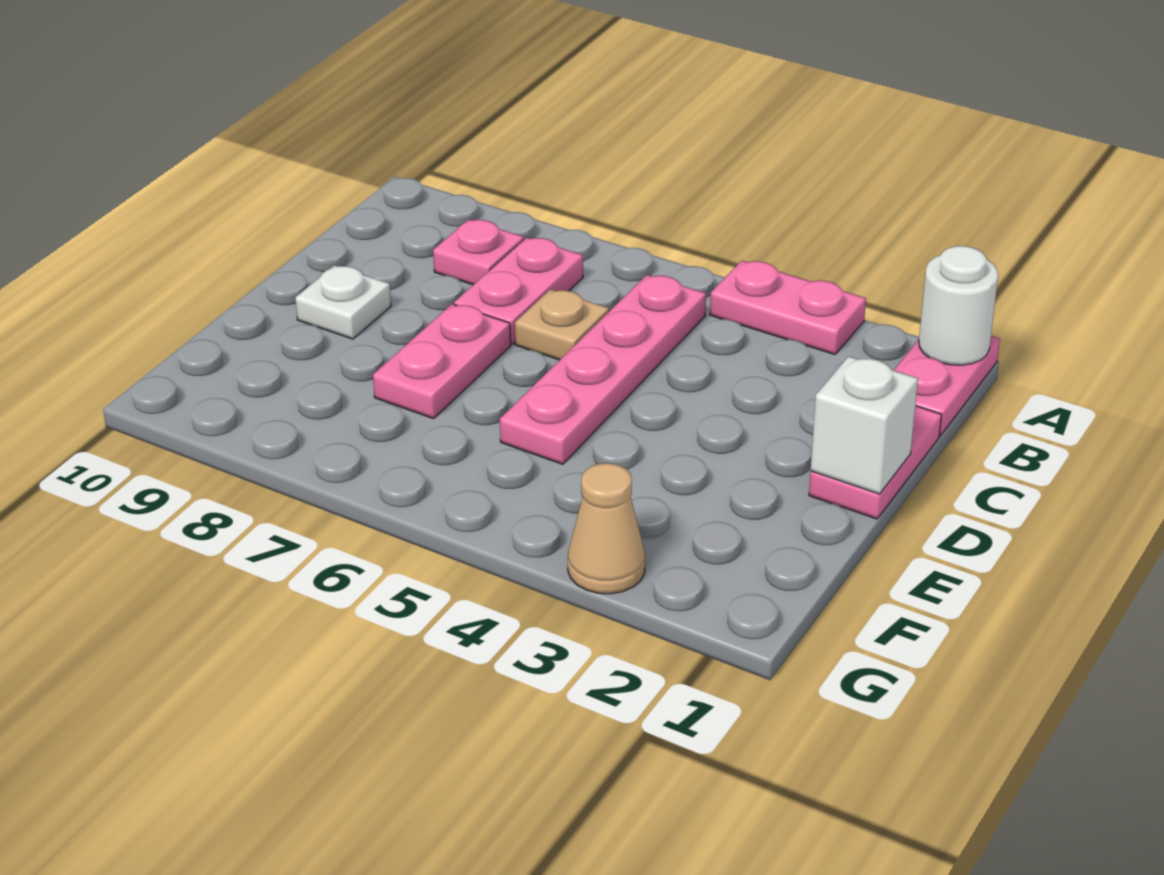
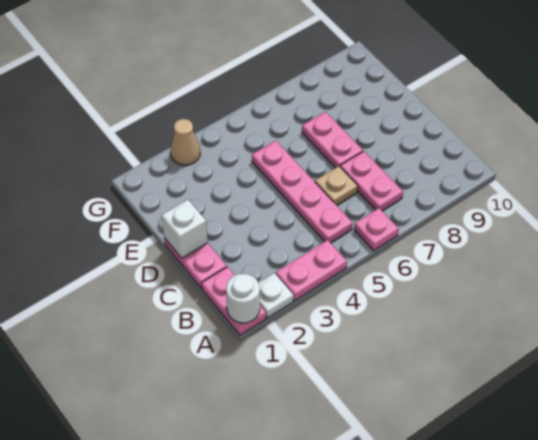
pink 1x1 plate [433,220,524,285] -> pink 1x1 plate moved to [354,208,399,251]
white 1x1 plate [295,265,391,339] -> white 1x1 plate moved to [259,273,294,318]

